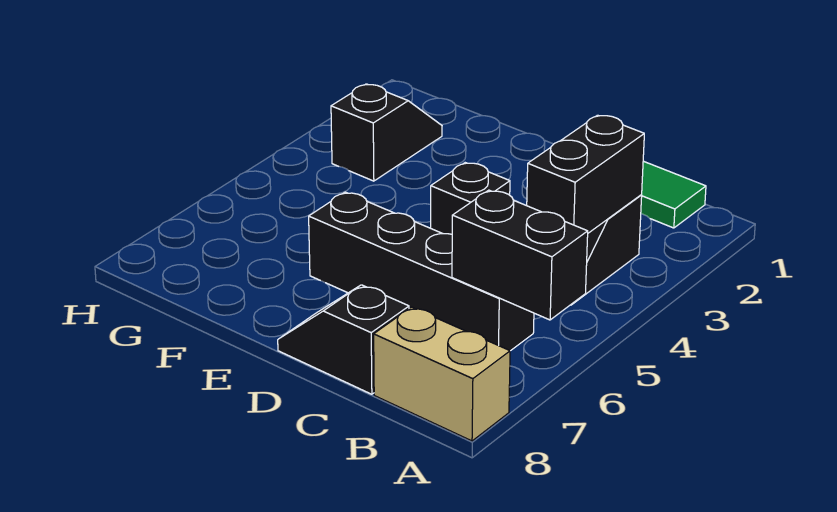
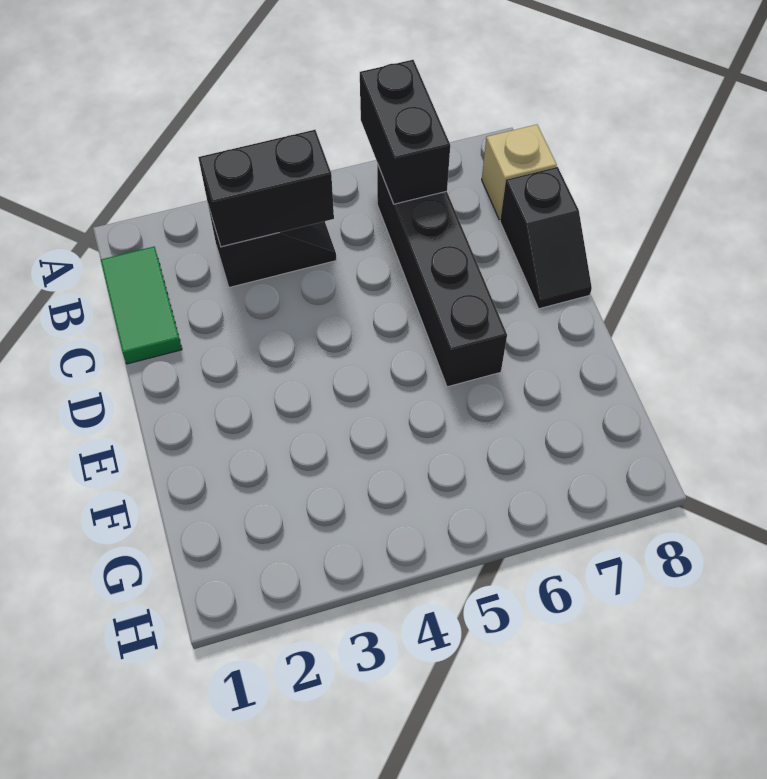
tan 1x2 brick [374,307,510,441] -> tan 1x1 brick [482,125,557,220]
black 1x1 brick [431,163,510,234] -> none
black 1x2 slope [331,84,442,181] -> none

